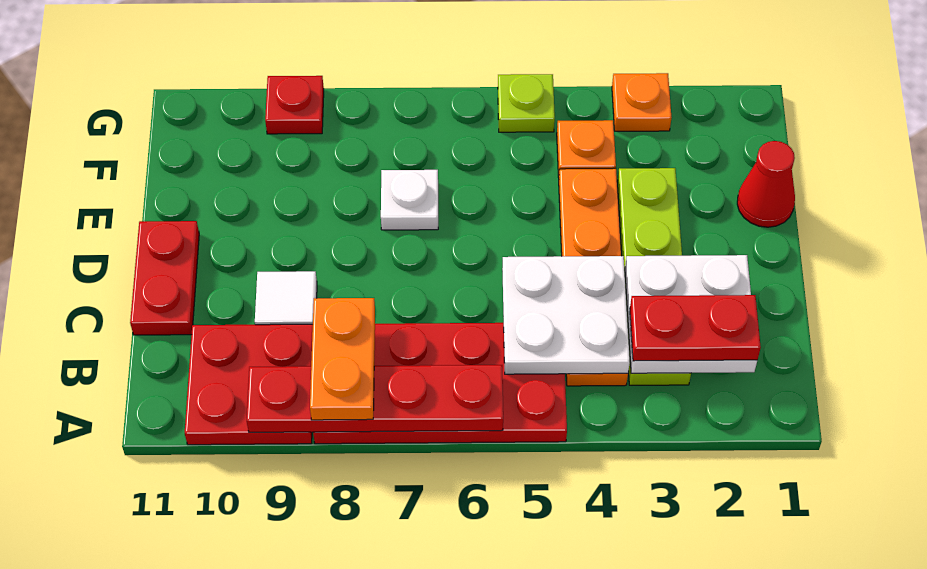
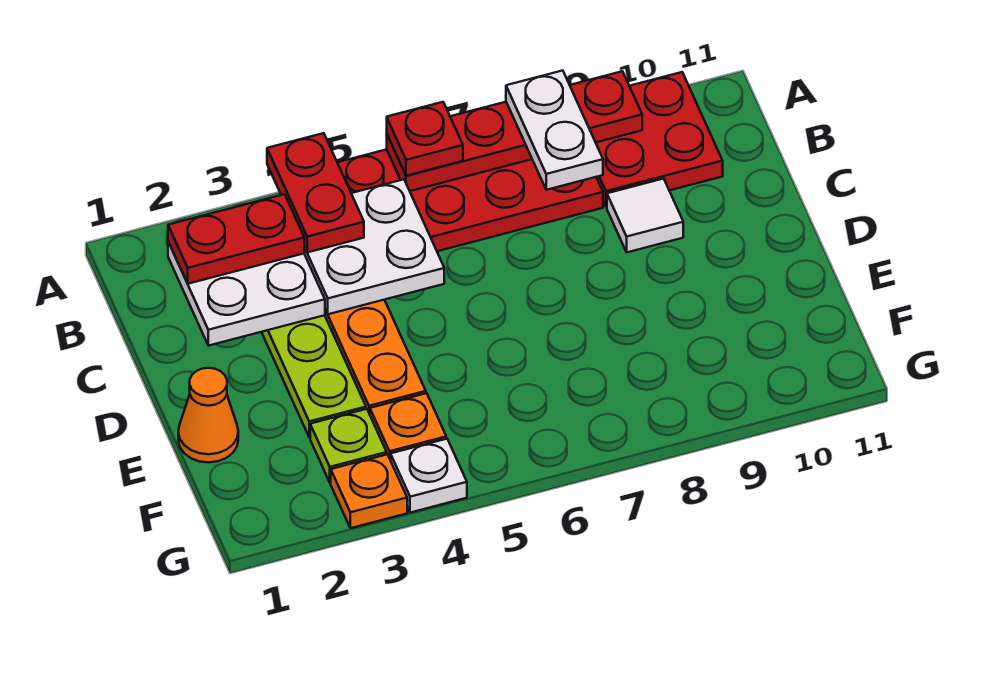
orange 1x2 plate [310,298,375,420] -> white 1x2 plate [506,71,603,190]
red 1x2 plate [130,221,199,335] -> red 1x2 plate moved to [267,133,364,252]
red 1x1 cone [737,141,795,227] -> orange 1x1 cone [178,368,238,462]
white 1x1 plate [381,170,438,230] -> white 1x1 plate moved to [391,439,467,513]
lime 1x1 plate [498,74,555,132] -> lime 1x1 plate moved to [310,409,387,483]
red 1x1 plate [265,76,324,134] -> red 1x1 plate moved to [387,102,463,176]

